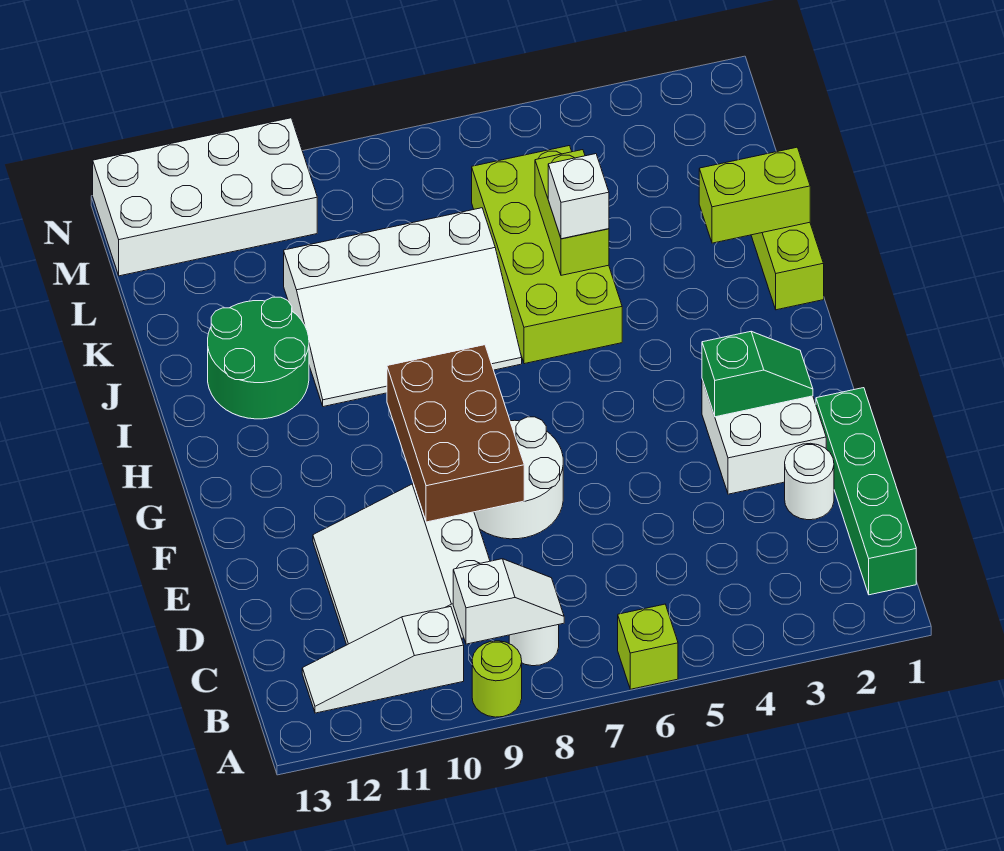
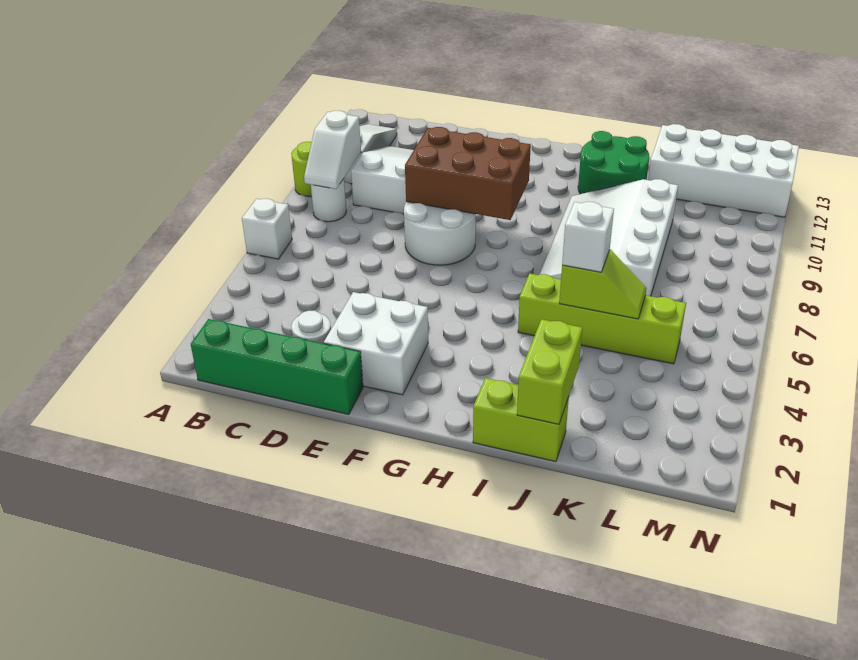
lime 1x1 brick [618,604,678,689] -> white 1x1 brick [242,199,292,259]
green 1x2 slope [702,332,813,417] -> none
lime 2x4 brick [472,146,622,364] -> lime 1x4 brick [518,274,686,364]
lime 1x2 brick [535,150,609,275] -> lime 1x2 slope [559,249,646,319]
white 2x4 brick [93,118,317,276] -> white 2x4 brick turned to [648,124,799,217]

